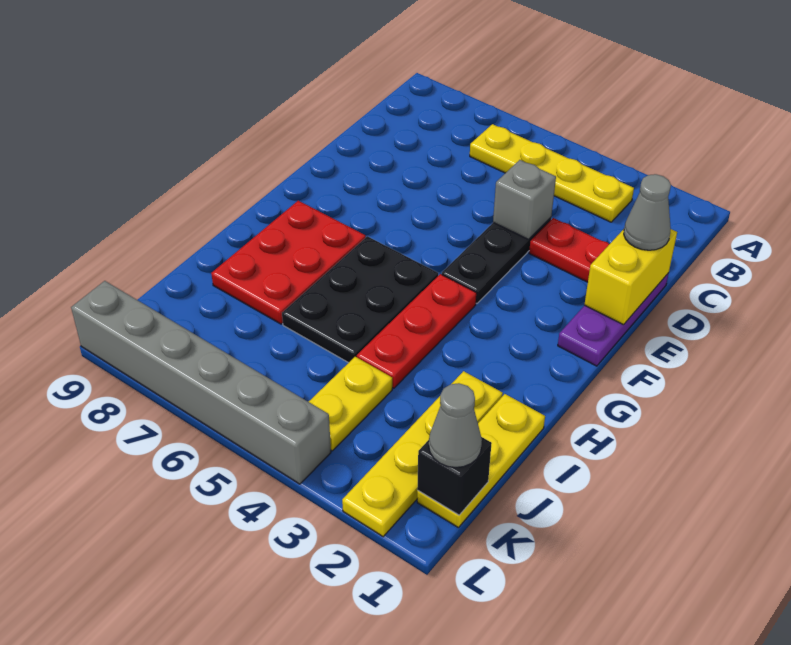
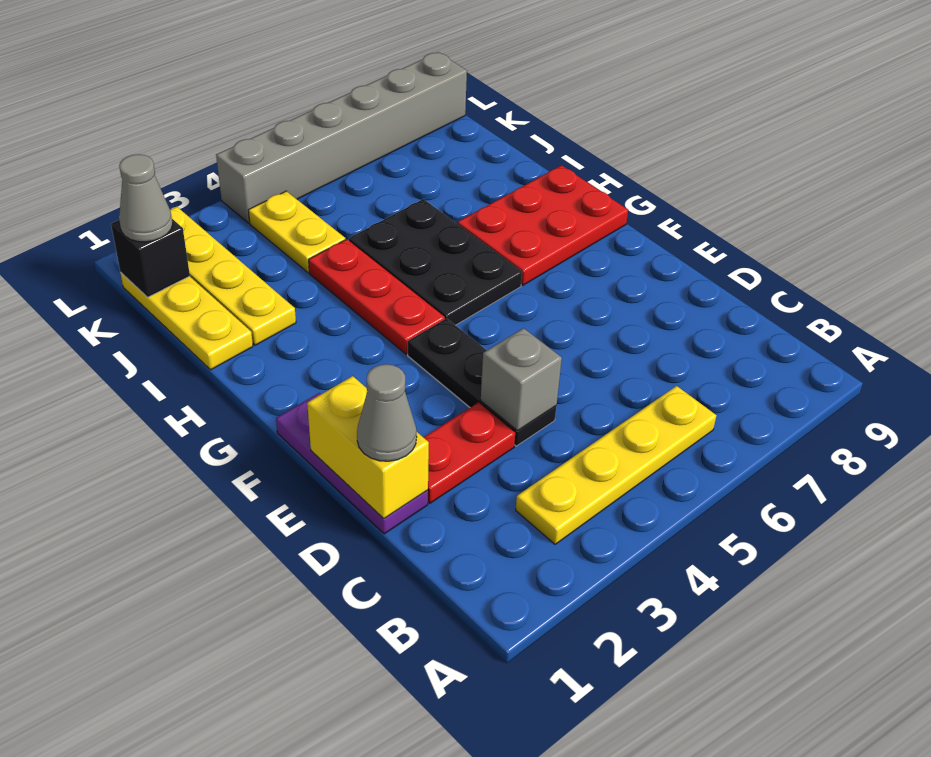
red 2x3 plate [211,201,366,324] -> red 2x3 plate turned to [457,165,628,285]

